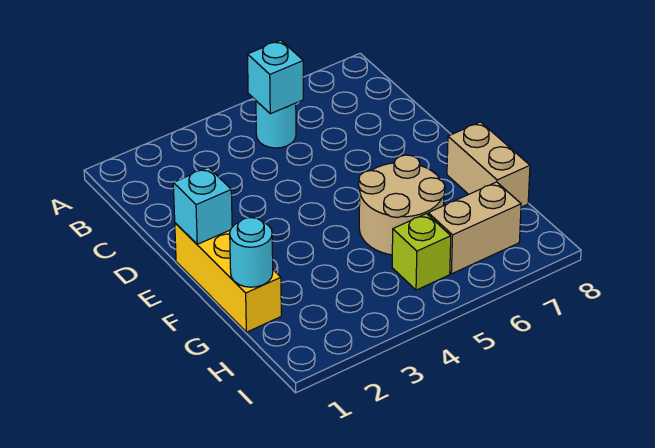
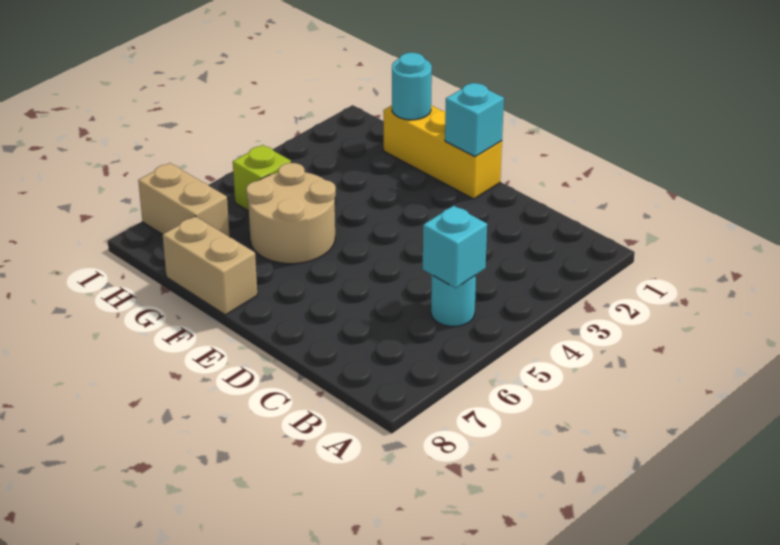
tan 1x2 brick [428,182,521,274] -> tan 1x2 brick turned to [138,163,230,237]

